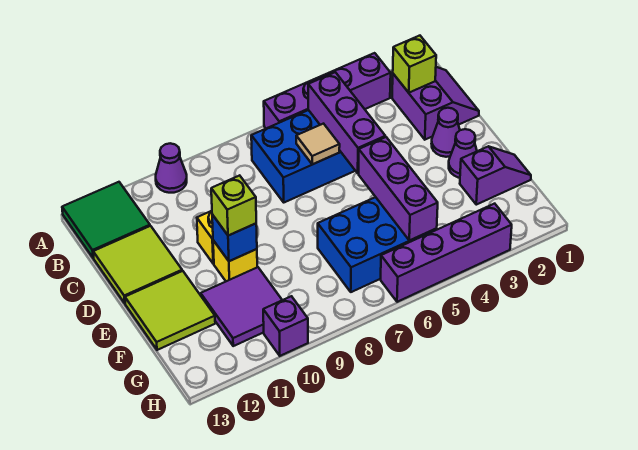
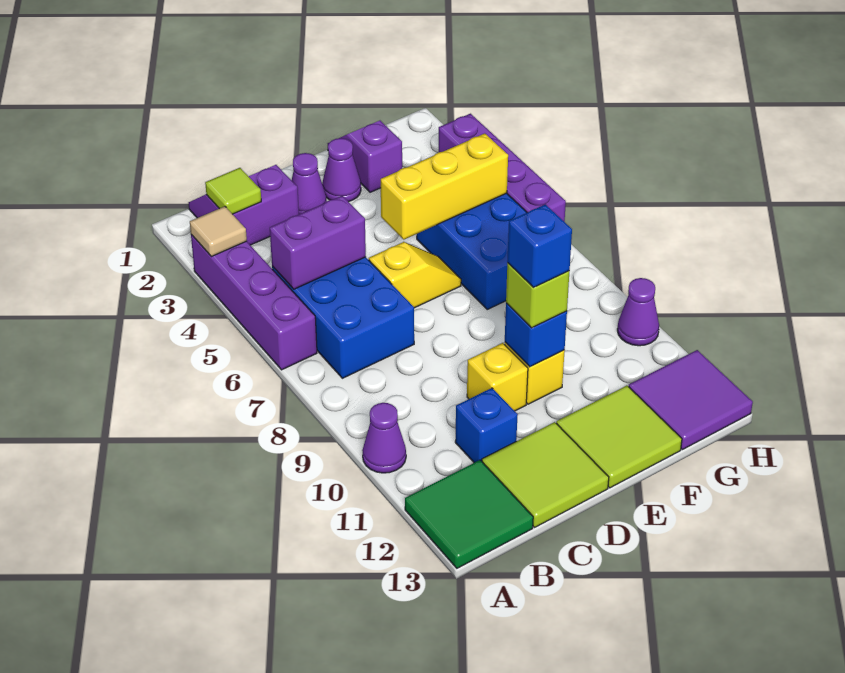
lime 1x1 brick [393,36,436,93] -> lime 1x1 tile [205,168,261,214]
purple 1x3 brick [308,72,385,173] -> purple 1x2 brick [270,196,366,289]
tan 1x1 tile [296,124,340,164] -> tan 1x1 tile moved to [190,206,247,257]
none -> blue 1x1 brick [455,388,518,463]
none -> yellow 1x2 slope [369,242,461,308]
purple 1x3 brick [359,137,438,241] -> yellow 1x3 brick [381,133,508,239]
none -> blue 1x1 brick [507,204,572,287]
purple 2x2 tile [201,267,282,346] -> purple 2x2 tile moved to [629,350,753,450]
purple 1x1 brick [263,296,308,356] -> purple 1x1 cone [617,278,659,346]

